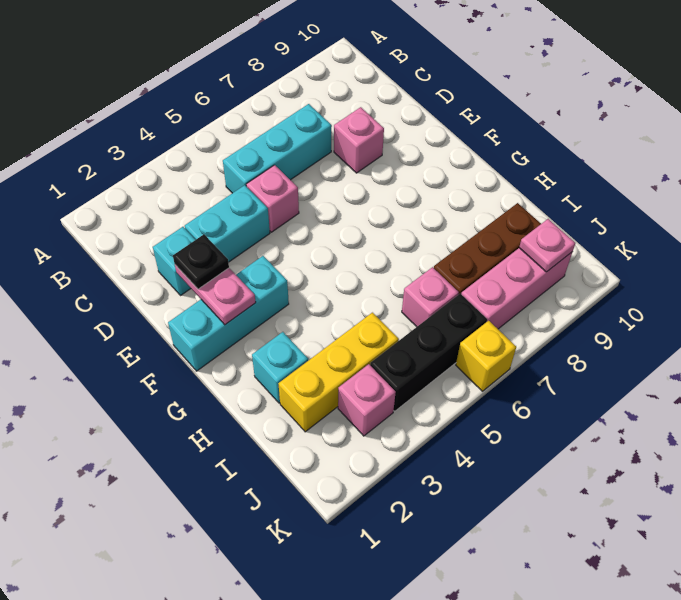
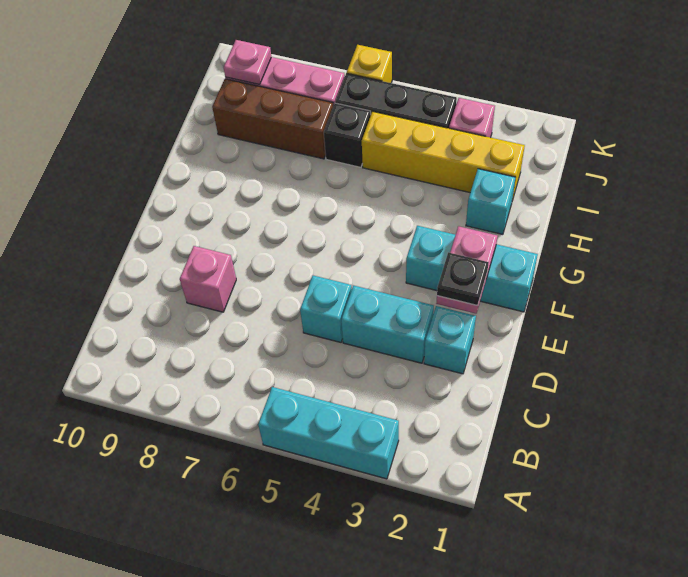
cyan 1x3 brick [223,104,332,193] -> cyan 1x3 brick moved to [258,387,399,479]
pink 1x1 brick [246,165,299,232] -> cyan 1x1 brick [300,275,352,342]
yellow 1x3 brick [278,313,399,432] -> yellow 1x4 brick [362,111,525,200]
pink 1x1 brick [402,267,459,327] -> black 1x1 brick [324,103,371,167]

